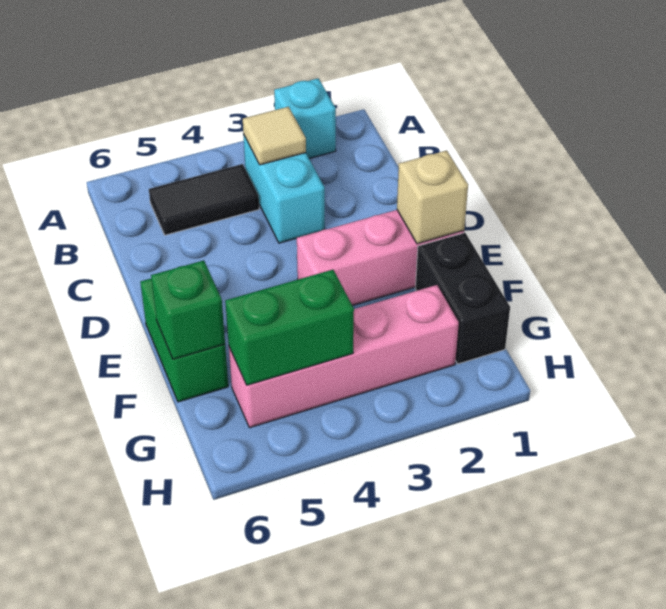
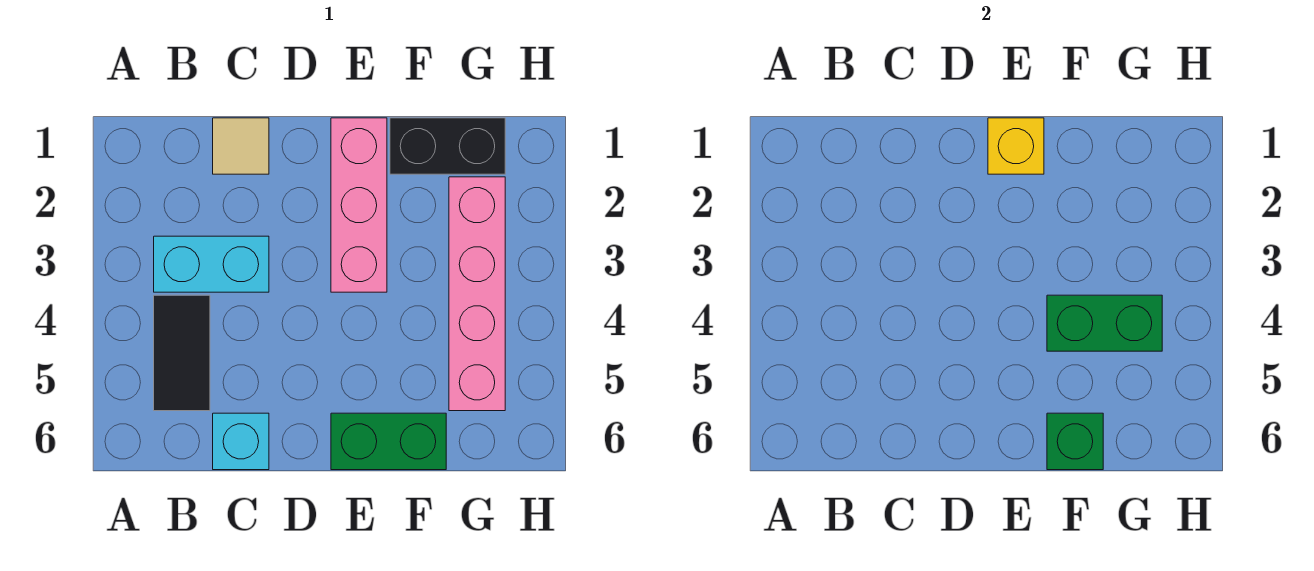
cyan 1x1 brick [274,78,336,158] -> cyan 1x1 brick moved to [213,413,269,470]
tan 1x1 tile [243,107,306,165] -> tan 1x1 tile moved to [213,118,269,174]
tan 1x1 brick [397,150,468,244] -> yellow 1x1 brick [988,118,1044,174]
green 1x2 brick [225,270,354,385] -> green 1x2 brick turned to [1047,295,1162,351]

